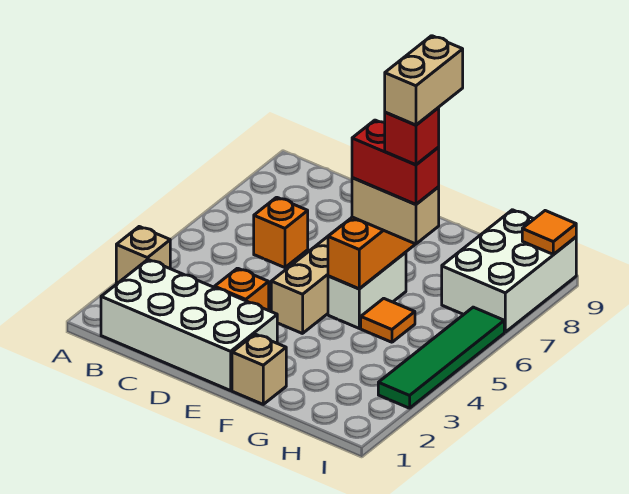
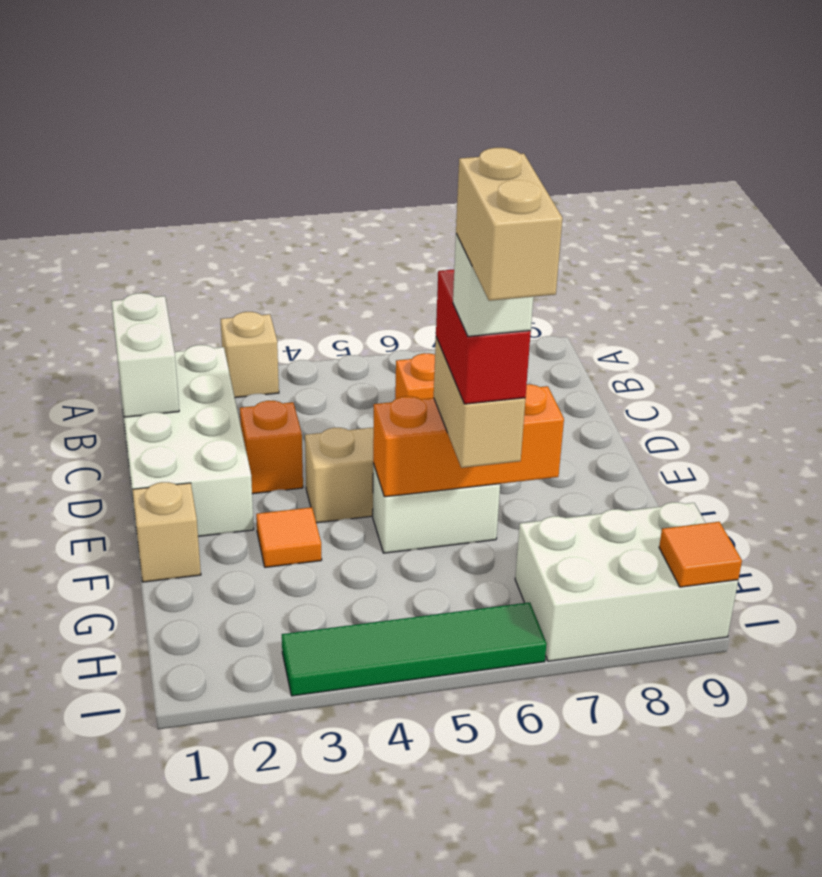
none -> white 1x2 brick [112,293,179,417]
orange 1x1 tile [361,298,415,342] -> orange 1x1 tile moved to [256,507,322,567]
red 1x1 brick [385,108,439,165] -> white 1x1 brick [453,234,533,336]
tan 1x2 brick [385,36,463,125] -> tan 1x2 brick turned to [456,148,563,301]

